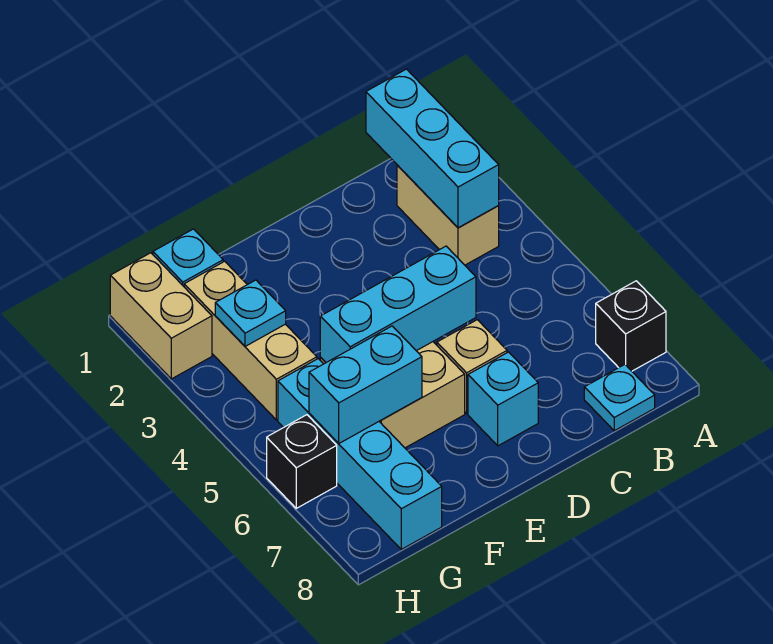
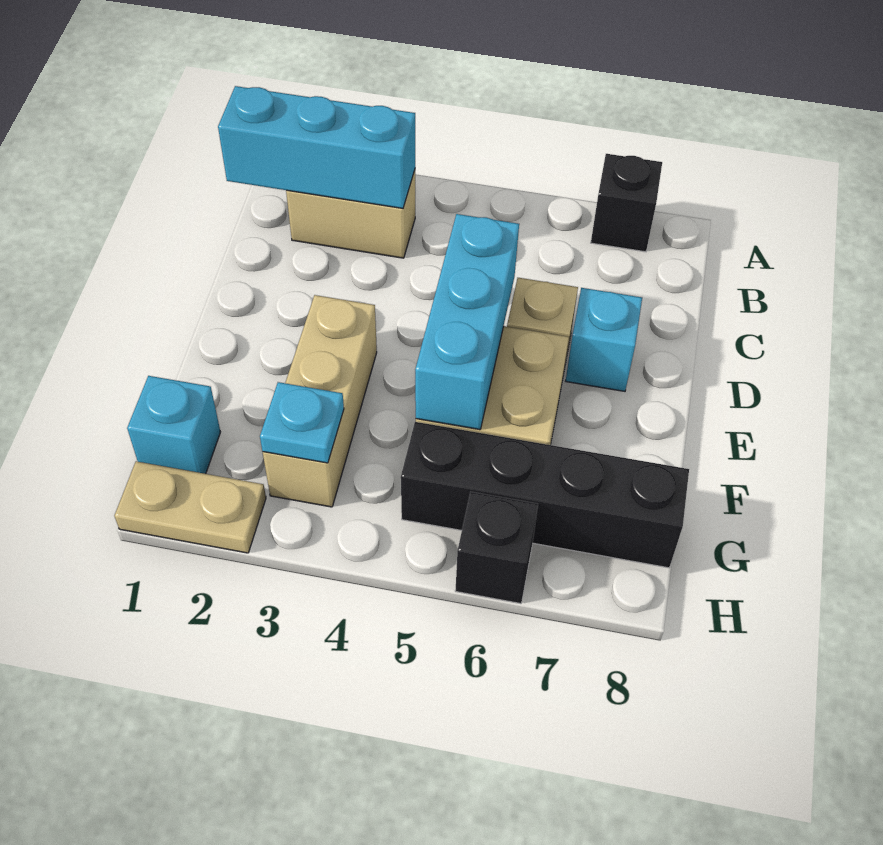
cyan 1x1 plate [584,365,655,431] -> none
cyan 1x2 brick [309,326,422,443] -> none
tan 1x3 brick [184,261,317,420] -> tan 1x3 brick turned to [263,295,377,507]
cyan 1x4 brick [278,359,442,549] -> black 1x4 brick [401,422,689,568]
tan 1x2 brick [110,253,212,379] -> tan 1x2 plate [114,461,266,553]

